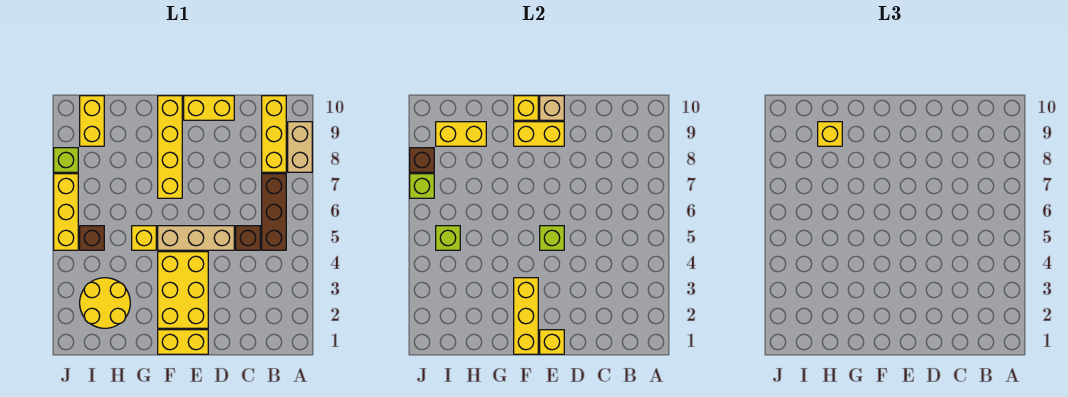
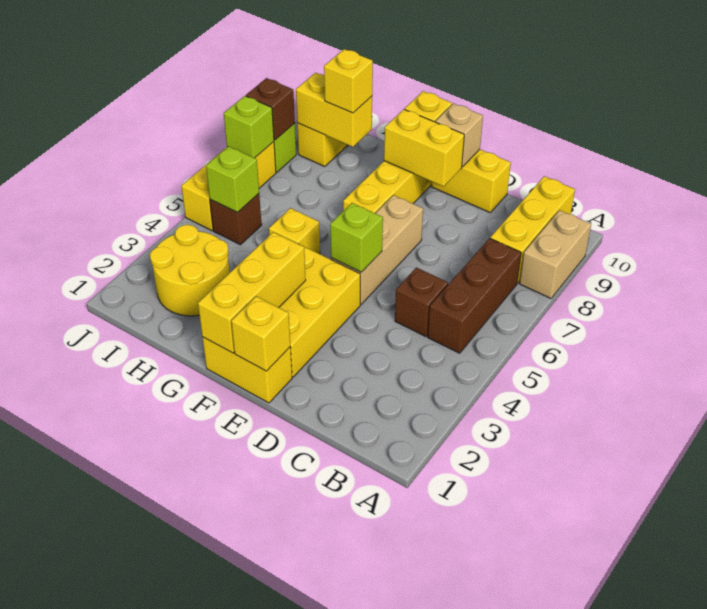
tan 1x3 brick [158,226,234,250] -> tan 1x3 brick turned to [331,195,423,304]

